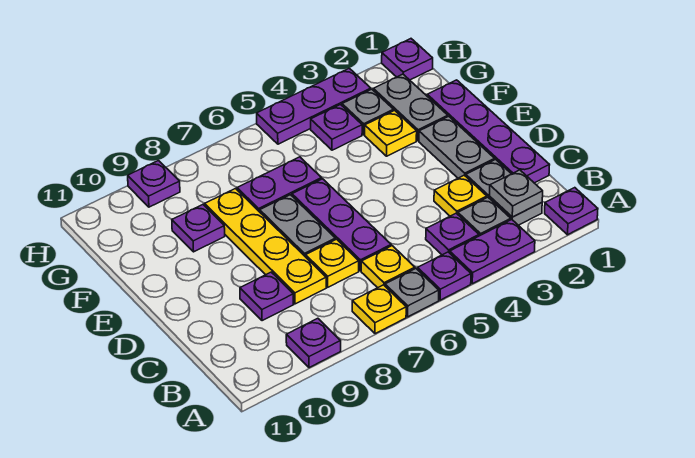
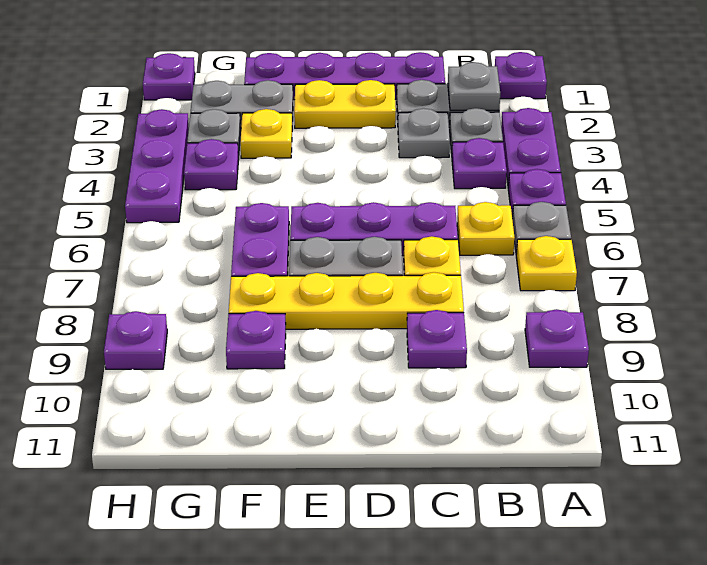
yellow 1x1 plate [434,175,487,216] -> grey 1x1 plate [398,108,450,158]
grey 1x2 plate [419,116,495,178] -> yellow 1x2 plate [294,80,396,128]

